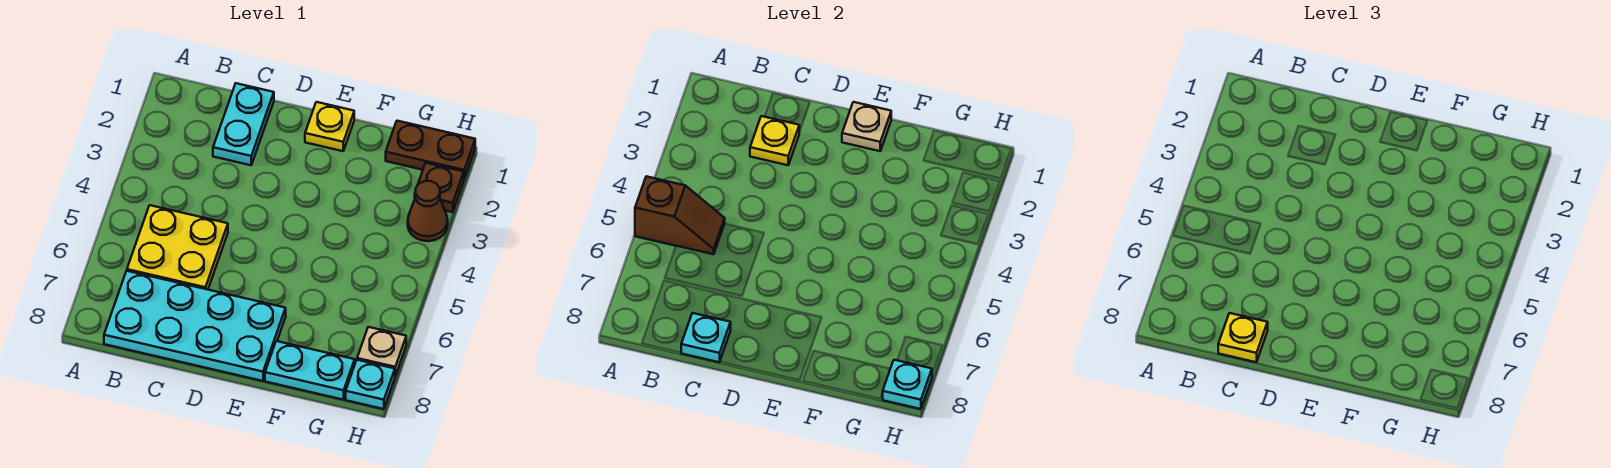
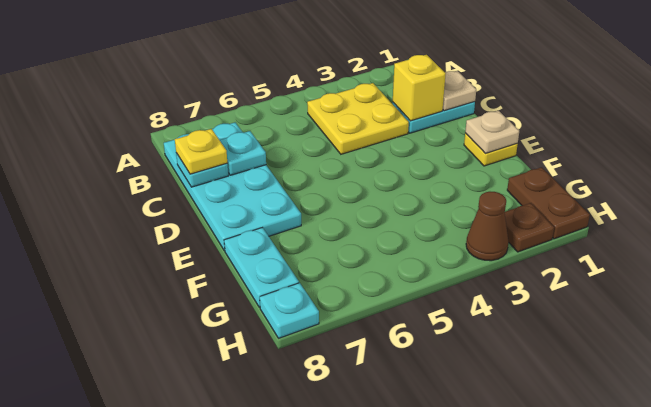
brown 1x2 slope [635,176,725,254] -> none
yellow 2x2 plate [127,205,228,290] -> yellow 2x2 plate moved to [307,83,409,154]
yellow 1x1 plate [750,116,799,165] -> yellow 1x1 brick [393,55,446,121]
tan 1x1 plate [357,327,406,376] -> tan 1x1 plate moved to [443,71,476,111]
cyan 1x1 plate [883,360,932,409] -> cyan 1x1 plate moved to [220,131,266,175]

